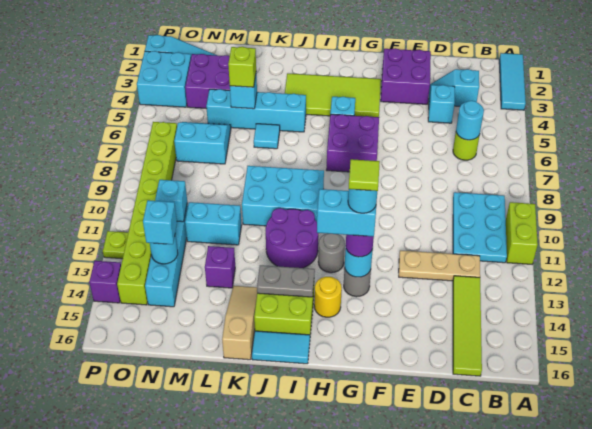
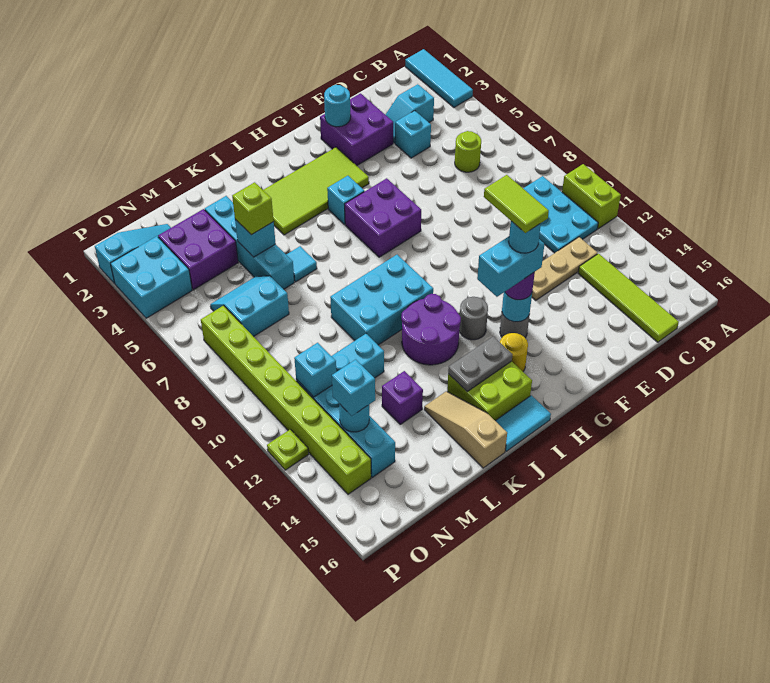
cyan 1x1 round brick [456,101,484,140] -> cyan 1x1 round brick moved to [324,85,351,127]
lime 1x1 tile [349,159,380,191] -> lime 1x2 tile [484,175,549,233]
cyan 1x4 brick [206,89,306,132] -> cyan 1x4 brick turned to [205,196,294,289]
purple 1x1 brick [89,261,121,303] -> none

